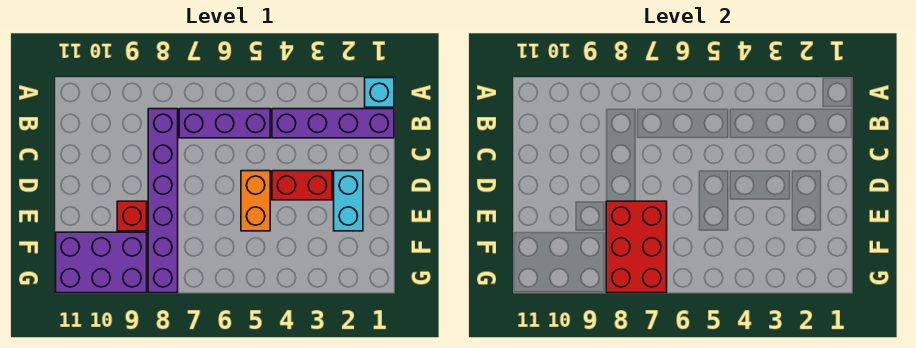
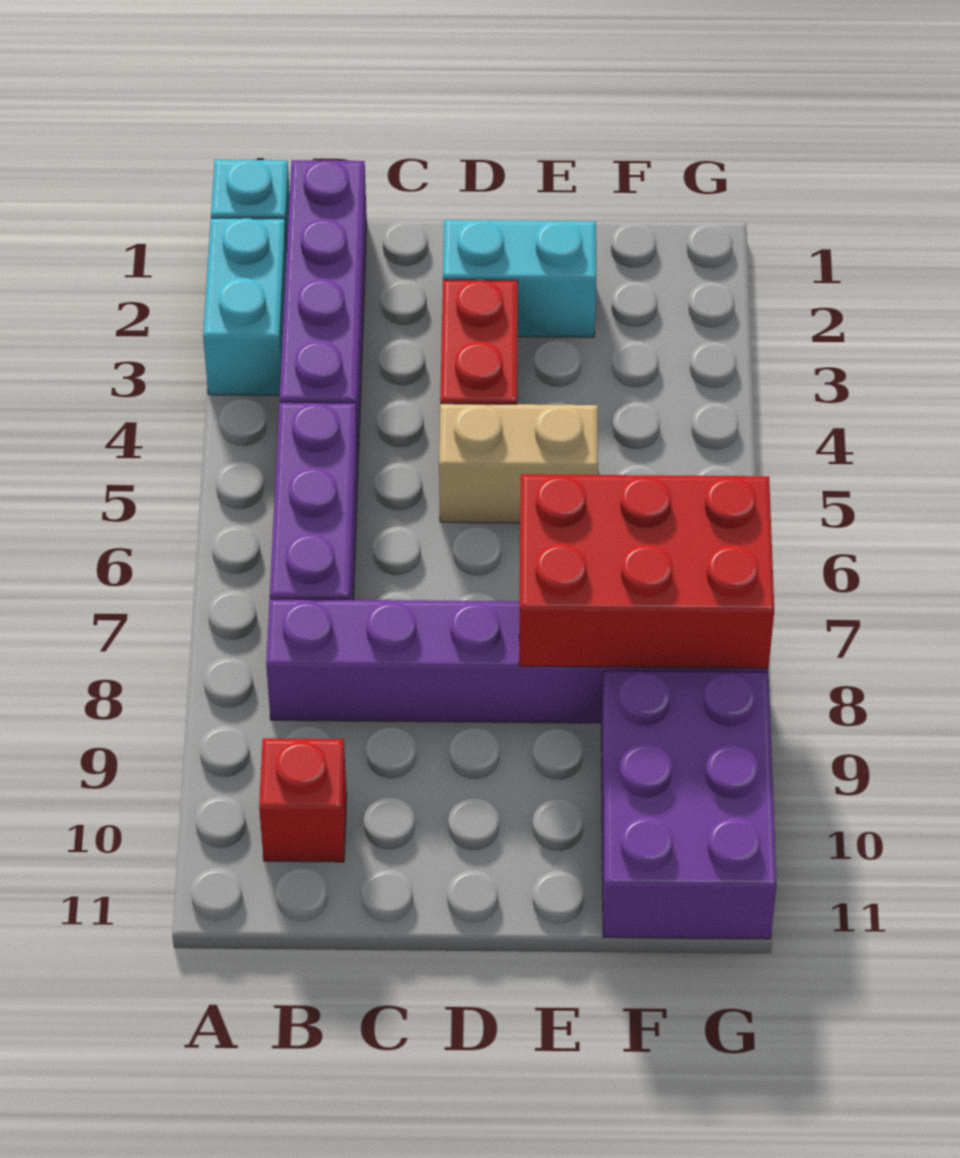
none -> cyan 1x2 brick [203,218,287,395]
orange 1x2 brick [241,171,270,231] -> tan 1x2 brick [439,404,598,523]
red 1x1 brick [117,201,147,231] -> red 1x1 brick moved to [259,738,347,862]

